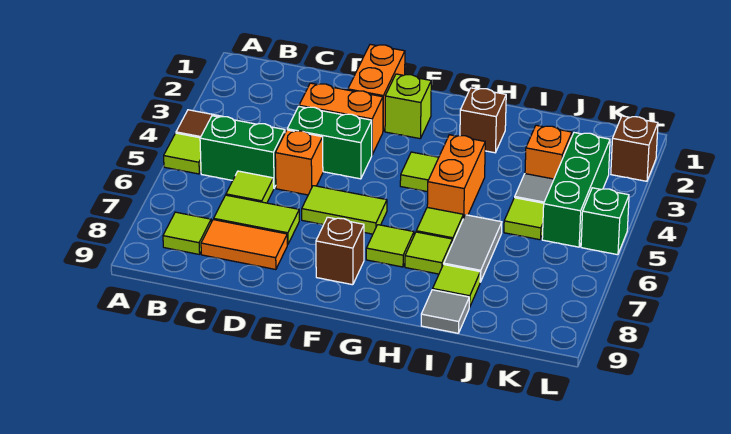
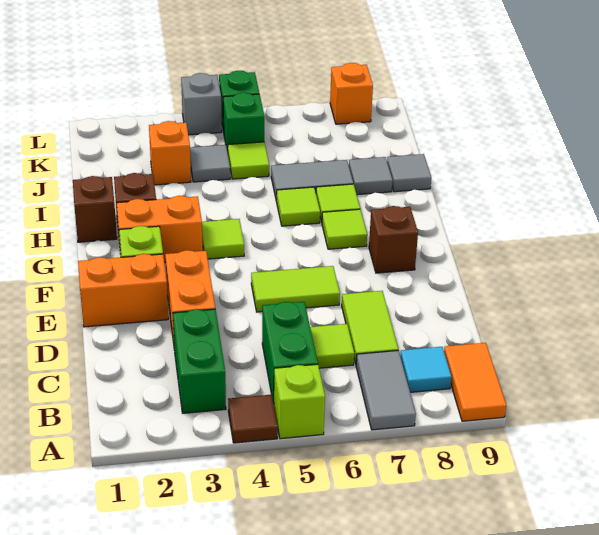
lime 1x1 tile [164,133,201,174] -> lime 1x1 brick [274,364,325,439]
none -> grey 1x2 tile [356,350,416,430]
lime 1x1 tile [163,212,211,254] -> cyan 1x1 tile [400,347,451,392]
orange 1x2 tile [201,220,287,270] -> orange 1x2 tile moved to [444,343,506,421]
green 1x2 brick [287,107,372,179] -> green 1x2 brick moved to [173,309,226,413]
orange 1x1 brick [275,130,323,195] -> orange 1x1 brick moved to [330,63,373,124]
lime 1x2 tile [302,186,387,234] -> lime 1x2 tile turned to [251,266,340,312]
orange 1x2 brick [427,135,485,218] -> orange 1x2 brick moved to [117,196,203,263]
lime 1x1 tile [433,264,480,307] -> grey 1x1 tile [349,157,393,195]
green 1x3 brick [542,133,610,247] -> green 1x1 brick [223,93,264,153]
brown 1x1 brick [611,116,658,181] -> brown 1x1 brick moved to [73,176,117,242]
none -> grey 1x1 brick [181,73,222,135]

